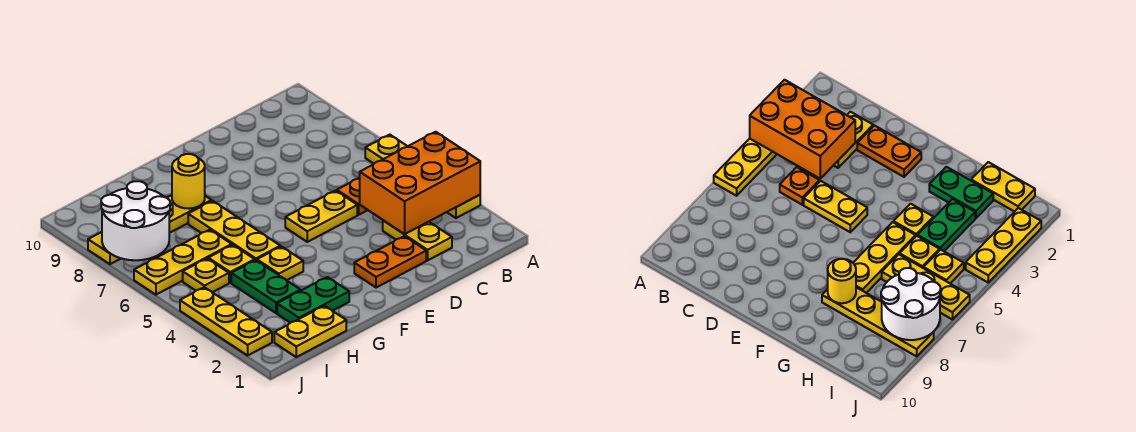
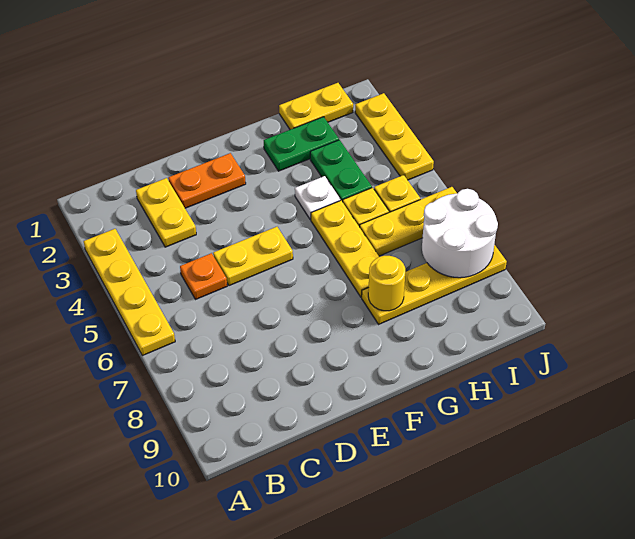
orange 2x3 brick [360,132,480,234] -> none
yellow 1x1 plate [257,247,303,280] -> white 1x1 plate [295,176,340,220]

